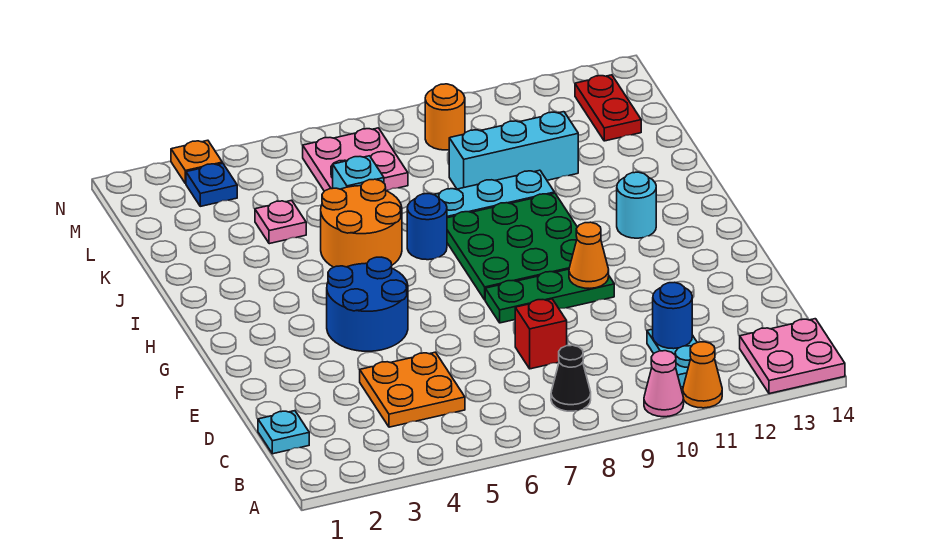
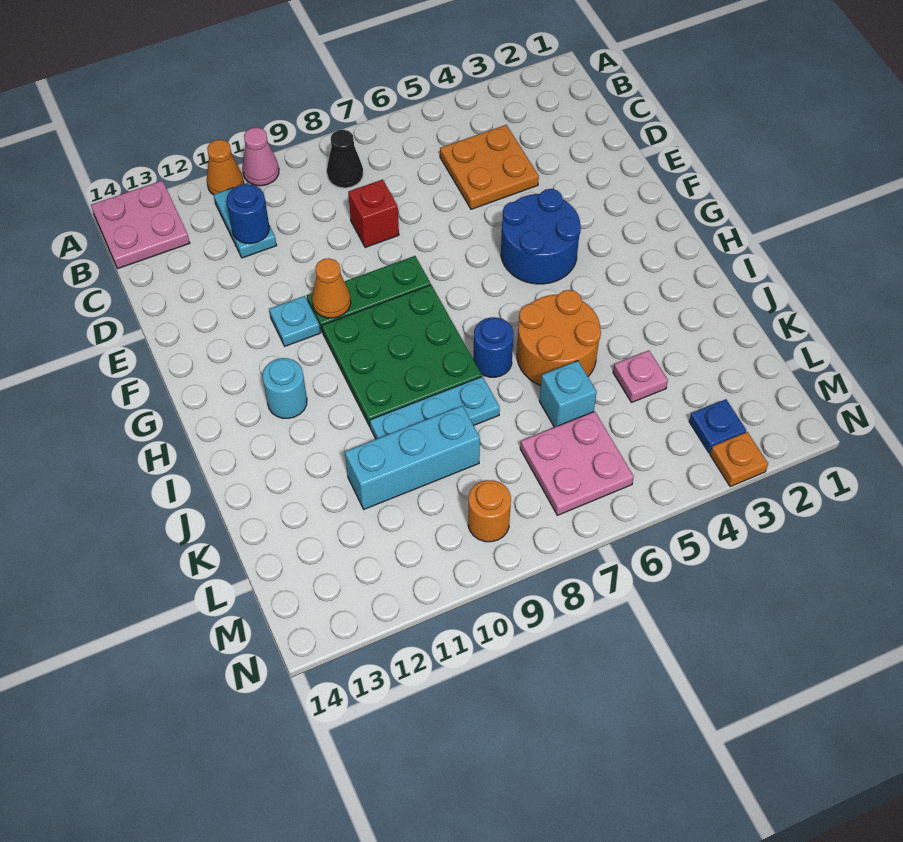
cyan 1x1 plate [258,411,309,454] -> cyan 1x1 plate moved to [269,296,320,346]
red 1x2 plate [575,75,641,141] -> none

